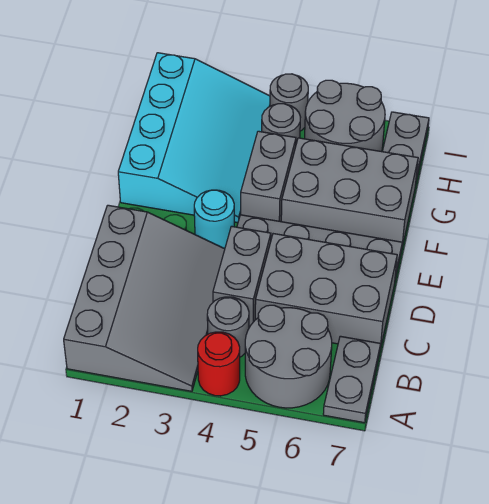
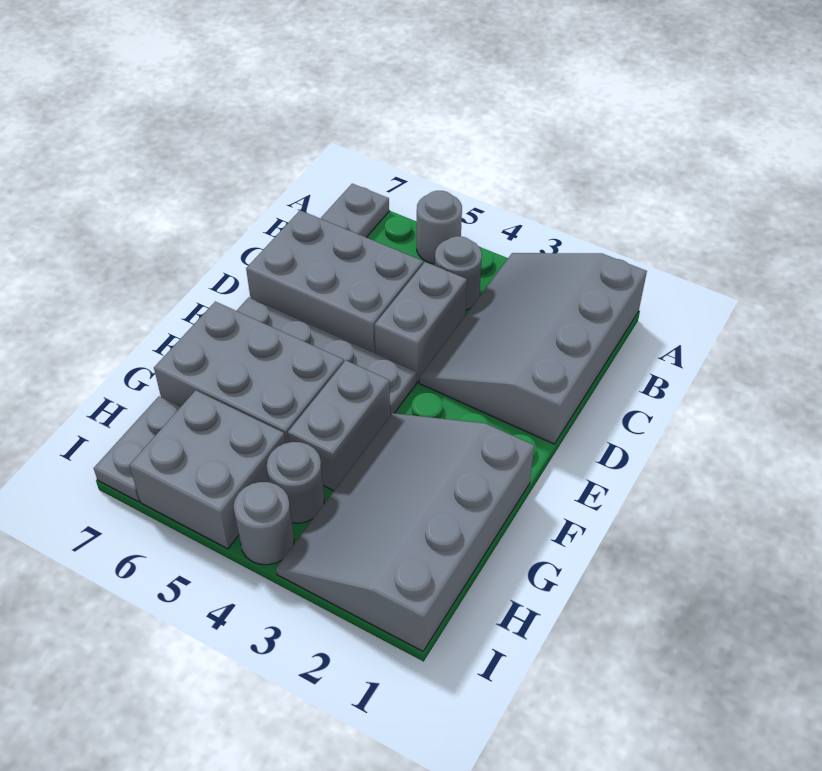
red 1x1 round brick [198,332,240,396] -> none
grey 2x2 round brick [245,305,332,408] -> grey 1x1 round brick [417,191,462,264]
cyan 1x1 round brick [194,190,234,249] -> none
cyan 3x4 slope [118,53,270,223] -> grey 3x4 slope [276,413,534,651]
grey 2x2 round brick [305,80,385,152] -> grey 2x2 brick [129,390,285,549]

